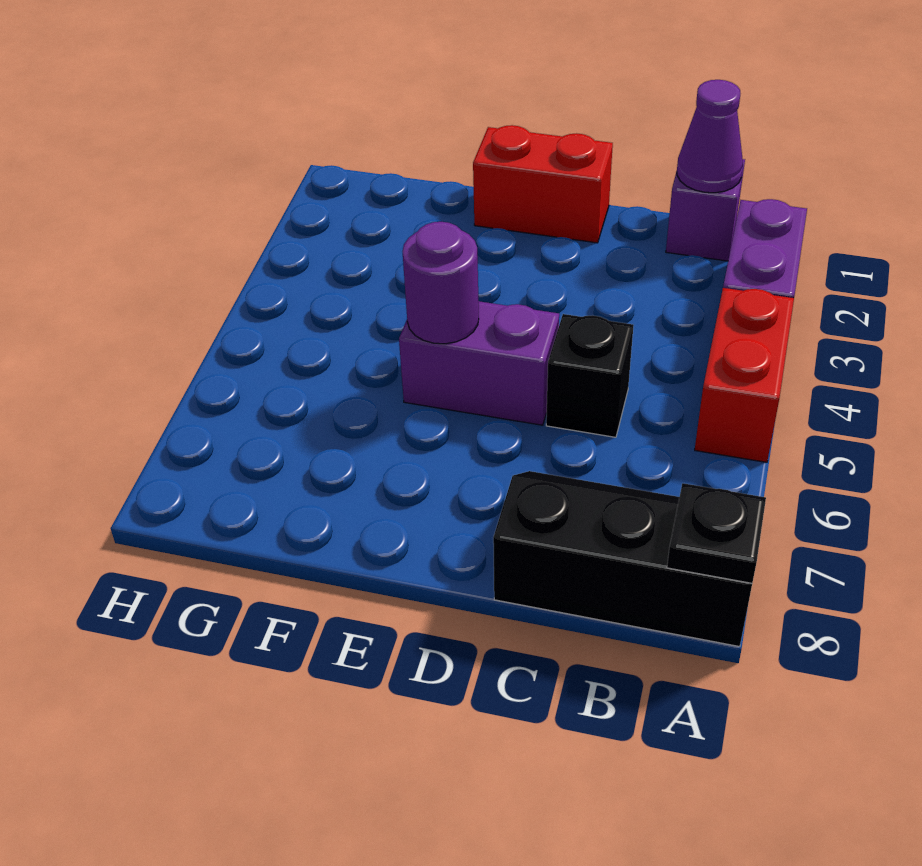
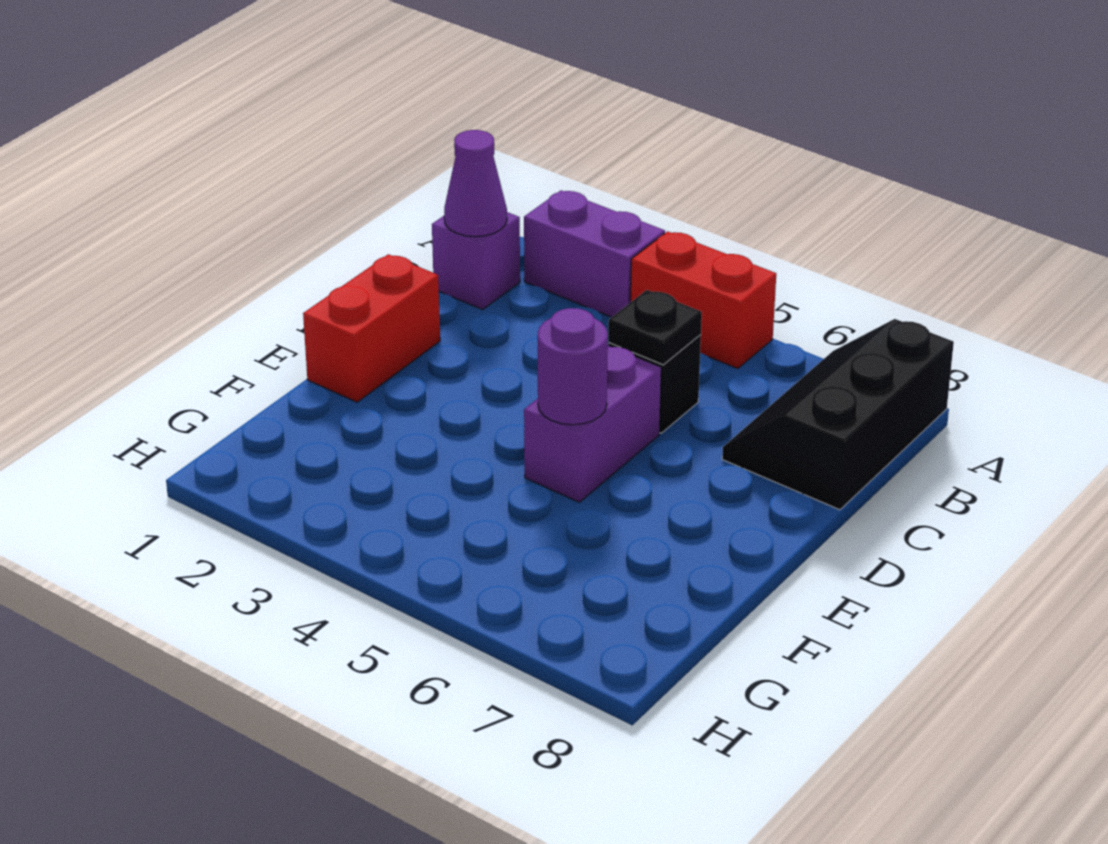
black 1x1 plate [667,483,766,583] -> black 1x1 plate moved to [608,290,702,365]

